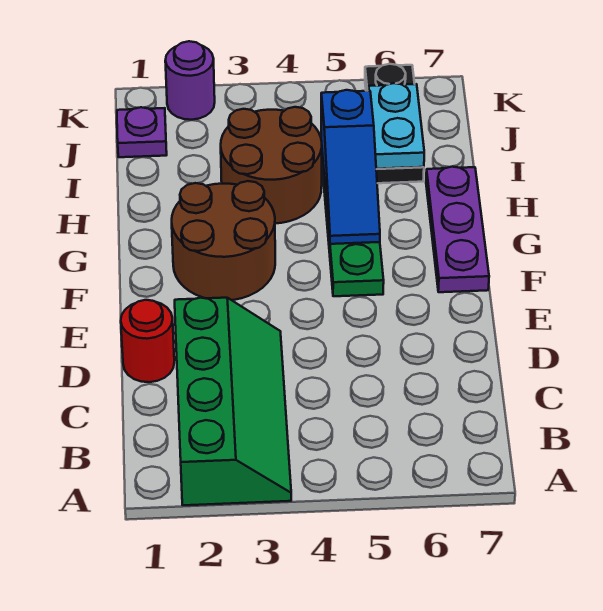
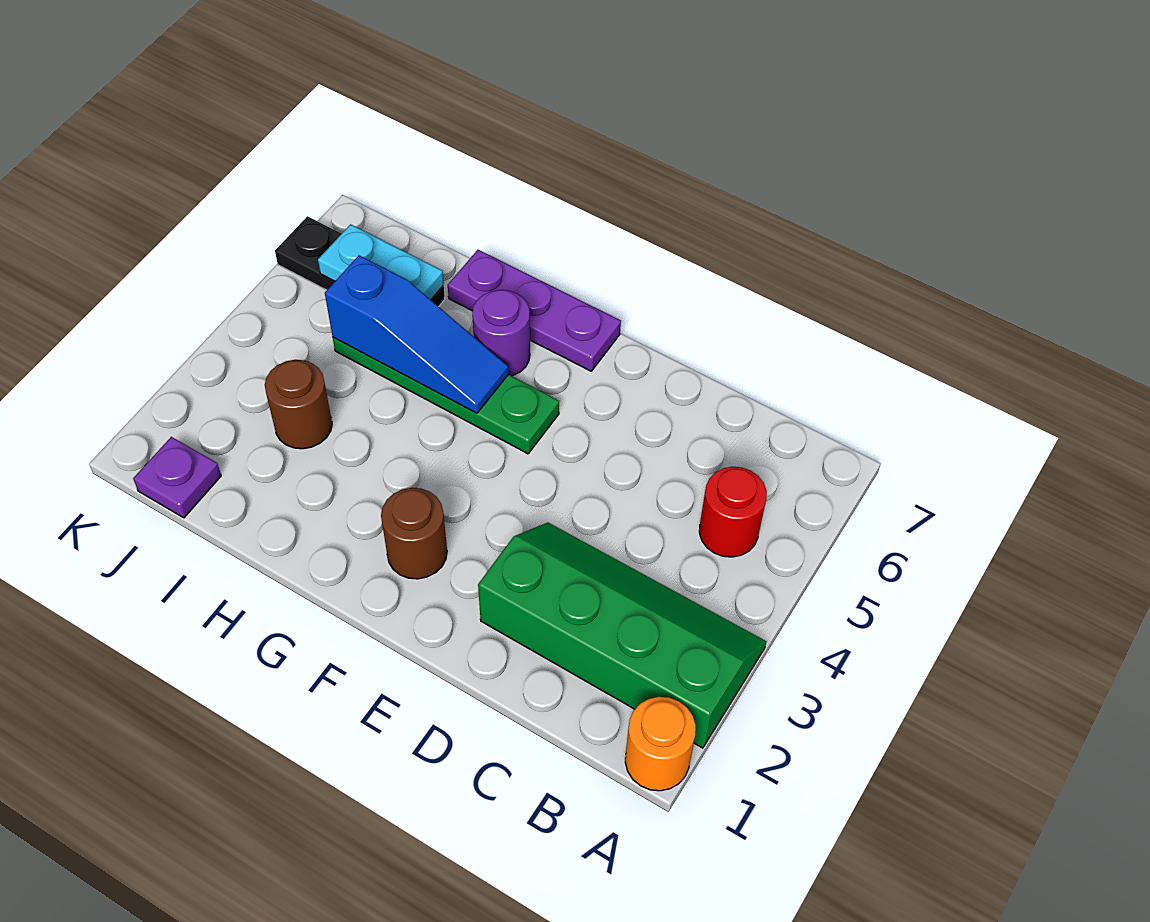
none -> orange 1x1 round brick [625,697,696,791]
red 1x1 round brick [121,300,174,382] -> red 1x1 round brick moved to [699,467,767,557]
brown 2x2 round brick [172,181,275,300] -> brown 1x1 round brick [381,488,447,579]
brown 2x2 round brick [221,107,322,223] -> brown 1x1 round brick [265,360,332,449]
purple 1x1 round brick [165,41,215,120] -> purple 1x1 round brick moved to [472,290,530,376]

